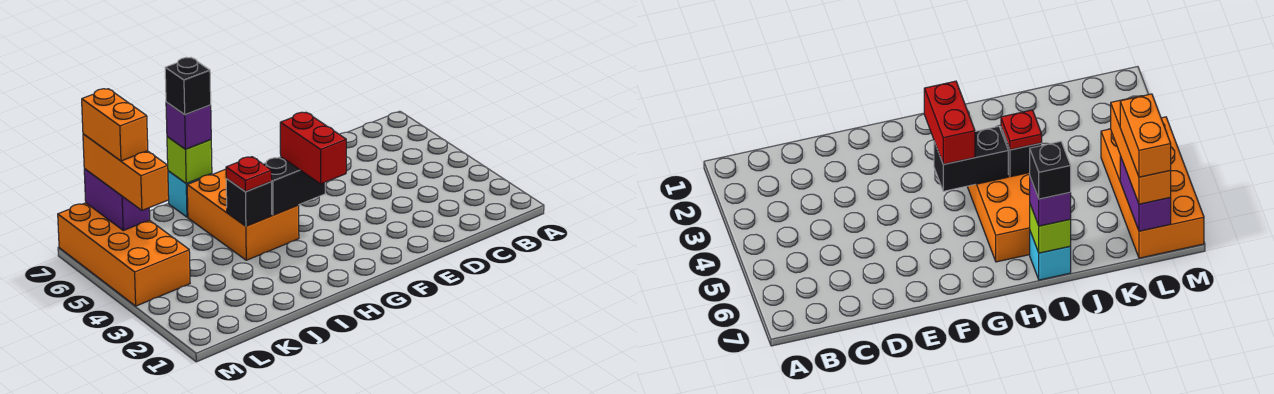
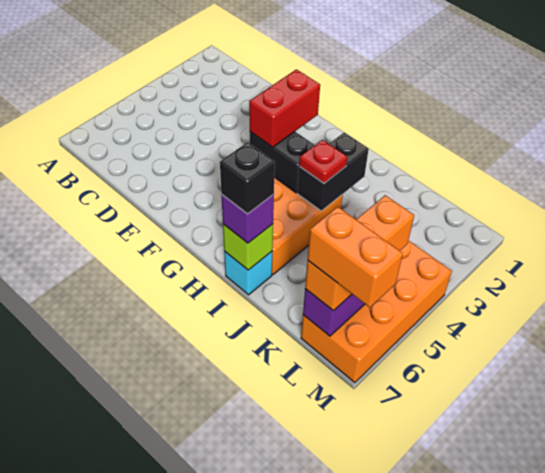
black 1x1 brick [226,179,272,226] -> black 1x2 brick [298,133,369,211]
orange 1x2 brick [82,89,148,161] -> orange 1x2 brick turned to [308,207,403,307]

